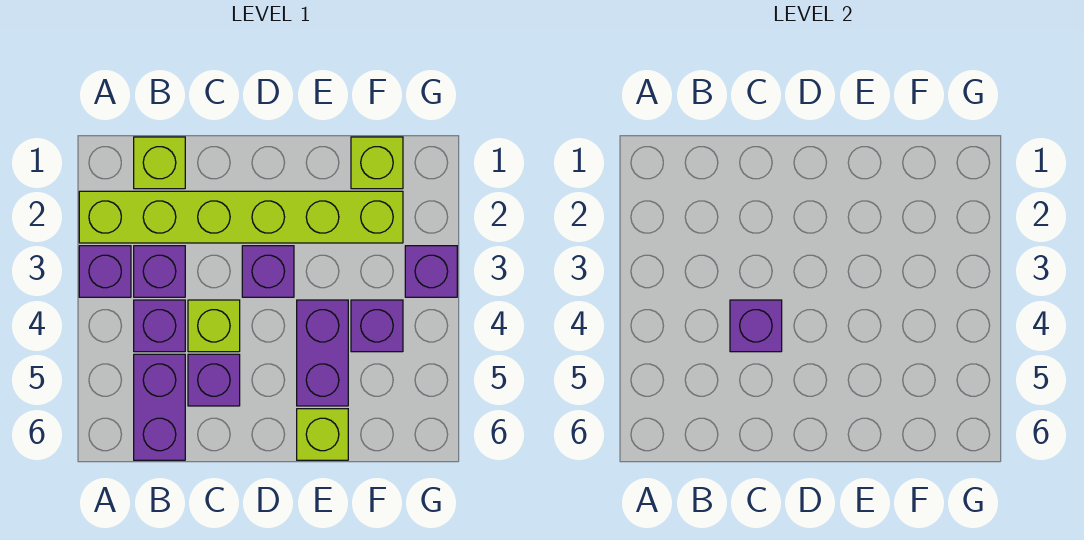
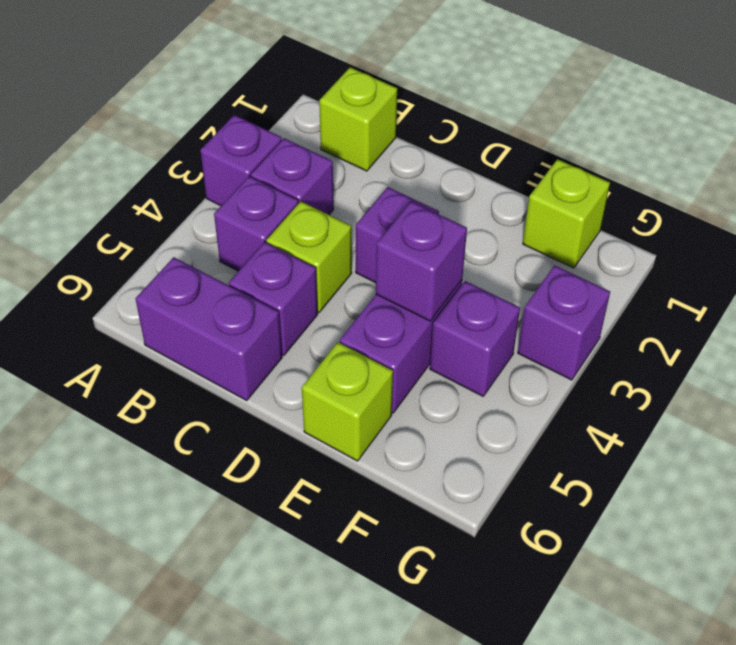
lime 1x6 brick [79,191,403,243] -> none
purple 1x2 brick [134,354,185,460] -> purple 1x2 brick turned to [136,257,282,400]
purple 1x1 brick [730,300,782,352] -> purple 1x1 brick moved to [376,202,467,321]

